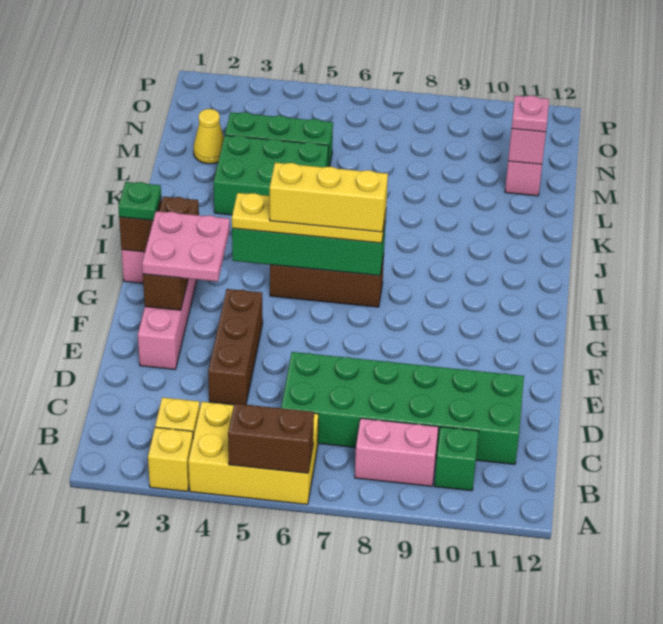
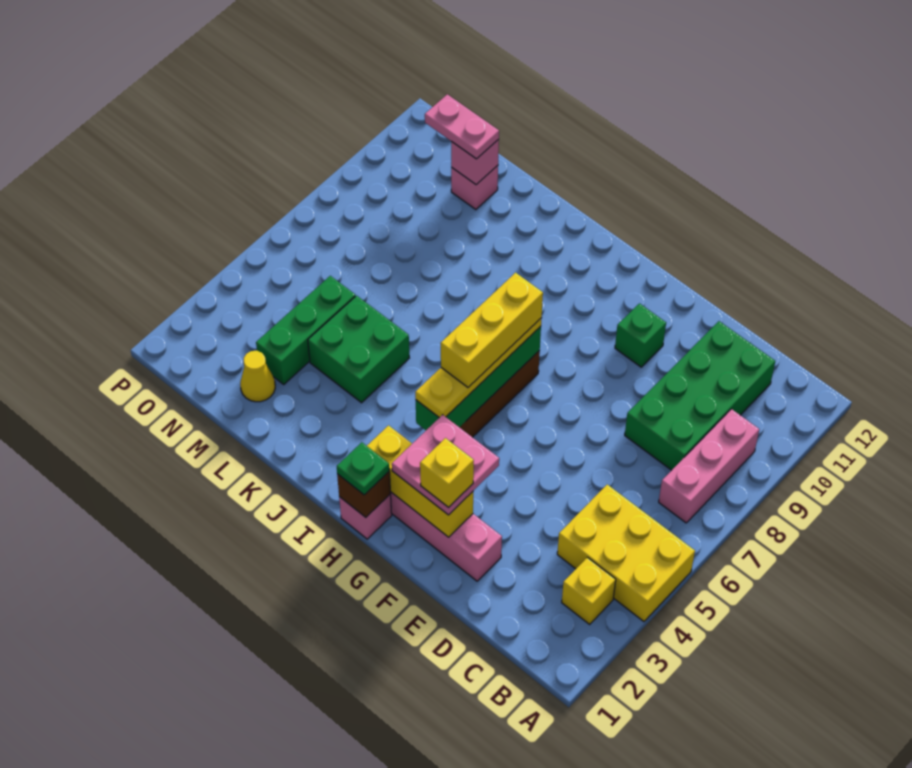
yellow 1x1 brick [148,427,193,492] -> yellow 1x1 brick moved to [420,438,474,508]
yellow 2x3 brick [188,402,319,505] -> yellow 2x3 brick turned to [557,485,695,621]
brown 1x2 brick [228,403,314,473] -> none
pink 1x2 brick [355,418,438,486] -> pink 1x3 brick [659,409,759,523]
green 1x1 brick [435,427,479,491] -> green 1x1 brick moved to [615,304,666,367]
green 2x6 brick [281,352,524,464] -> green 2x4 brick [625,321,775,470]
brown 1x3 brick [208,289,263,405] -> none
brown 1x3 brick [143,197,199,310] -> yellow 1x3 brick [367,425,473,537]
green 2x3 brick [214,135,329,215] -> green 2x2 brick [308,296,409,403]
pink 1x1 plate [512,96,549,132] -> pink 1x2 plate [425,94,499,159]

